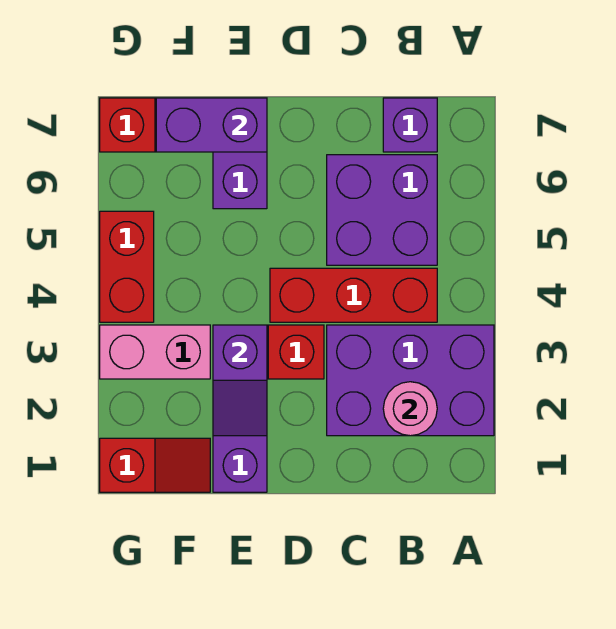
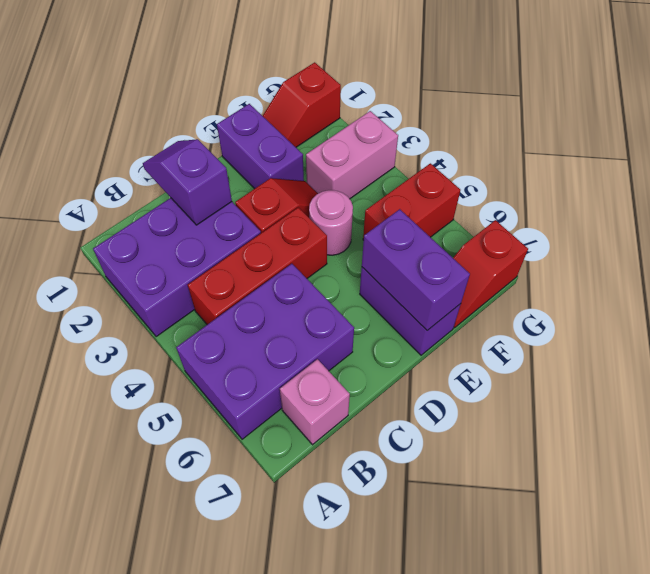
pink 1x1 round brick [383,382,437,436] -> pink 1x1 round brick moved to [309,190,353,255]
purple 2x2 brick [327,155,437,265] -> purple 2x3 brick [176,264,354,439]
purple 1x1 brick [383,98,437,152] -> pink 1x1 brick [280,359,350,445]
purple 1x2 slope [213,325,267,436] -> purple 1x2 slope moved to [143,139,232,225]
purple 1x2 brick [156,98,267,152] -> purple 1x2 brick turned to [362,209,470,330]
red 1x2 brick [100,211,154,322] -> red 1x2 brick turned to [363,163,460,240]

